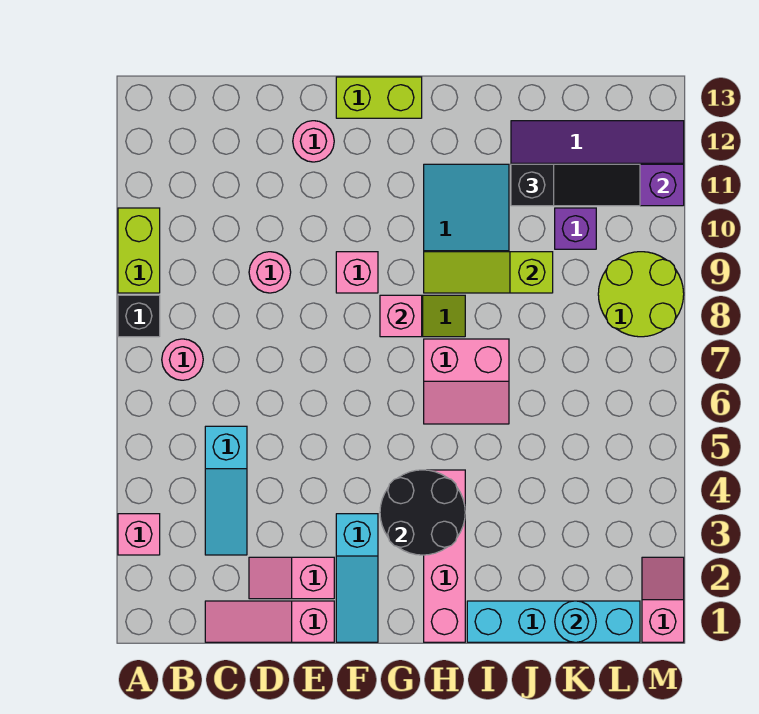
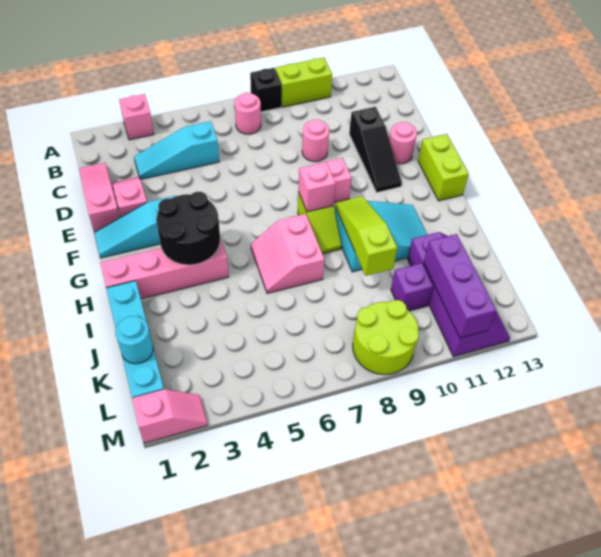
black 1x3 slope [511,164,640,206] -> black 1x3 slope moved to [349,107,402,192]

